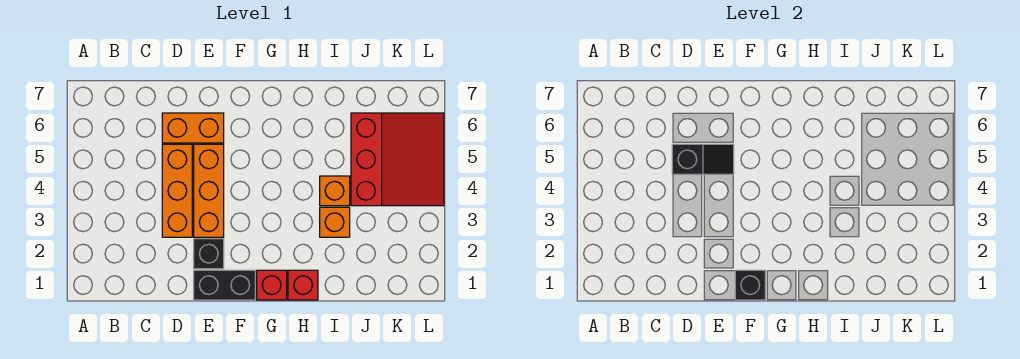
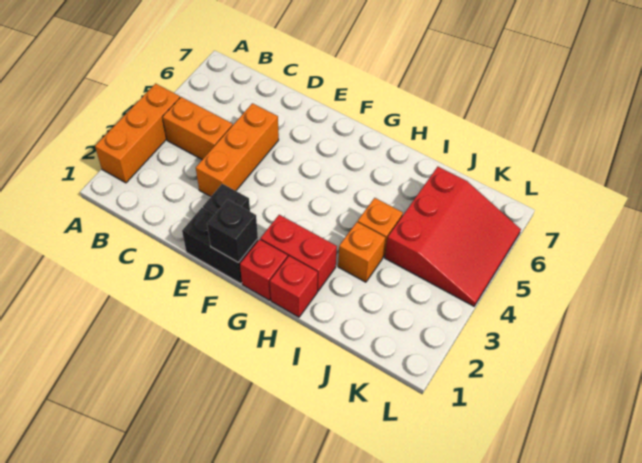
black 1x2 slope [672,144,734,174] -> none
orange 1x2 brick [162,113,224,143] -> orange 1x2 brick moved to [163,97,233,160]
orange 1x3 brick [194,144,224,237] -> orange 1x3 brick moved to [95,84,180,183]
none -> red 1x2 brick [260,215,337,291]

